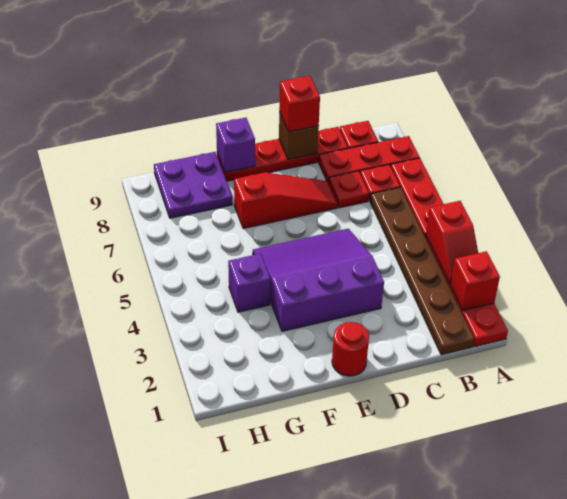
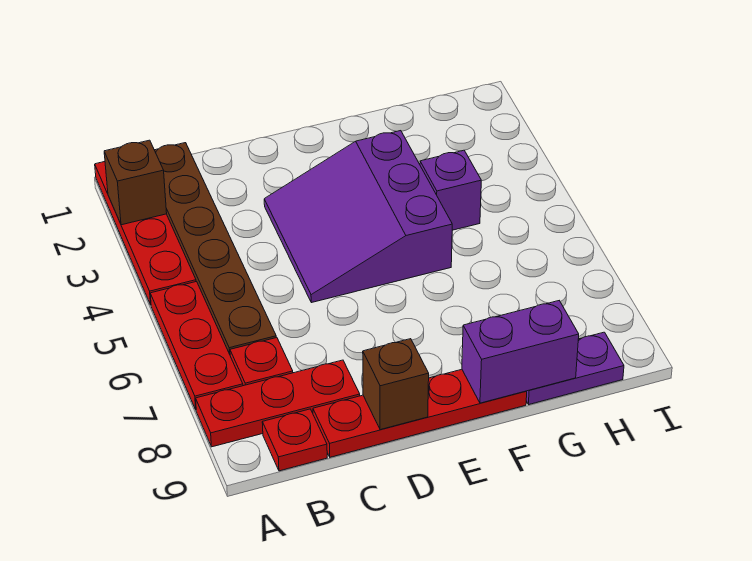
red 1x1 brick [451,251,500,310] -> brown 1x1 brick [104,140,167,225]
red 1x2 slope [426,201,478,284] -> none
red 1x1 plate [329,171,369,208] -> none
purple 3x3 slope [253,229,384,331] -> purple 3x3 slope turned to [264,131,452,303]
red 1x3 slope [234,172,337,228] -> none
red 1x1 brick [279,76,320,132] -> none
red 1x1 round brick [332,322,369,376] -> none
purple 1x1 brick [216,118,255,173] -> purple 1x2 brick [462,301,579,403]
purple 2x2 plate [154,152,232,218] -> purple 1x2 plate [526,332,624,405]

